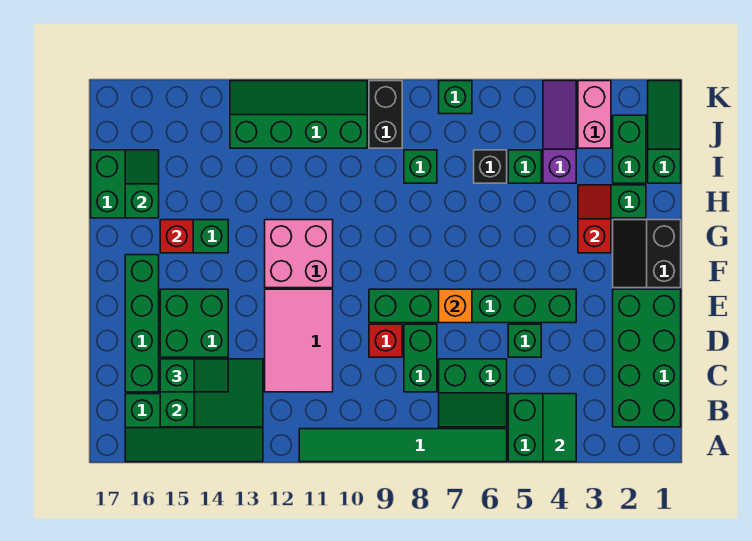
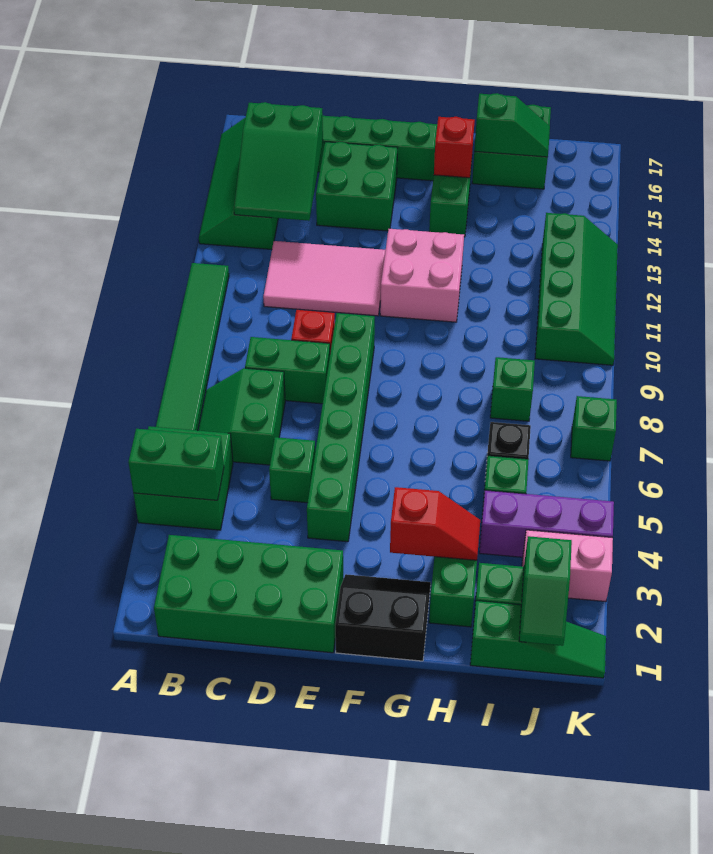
green 1x2 tile [543,394,576,462] -> green 1x2 brick [128,429,224,500]
green 1x2 slope [160,359,228,392] -> green 1x2 slope moved to [519,536,572,646]
orange 1x1 brick [439,289,472,323] -> none
purple 1x3 slope [543,81,576,183] -> purple 1x3 brick [479,490,614,557]
black 1x2 brick [369,81,402,148] -> none

